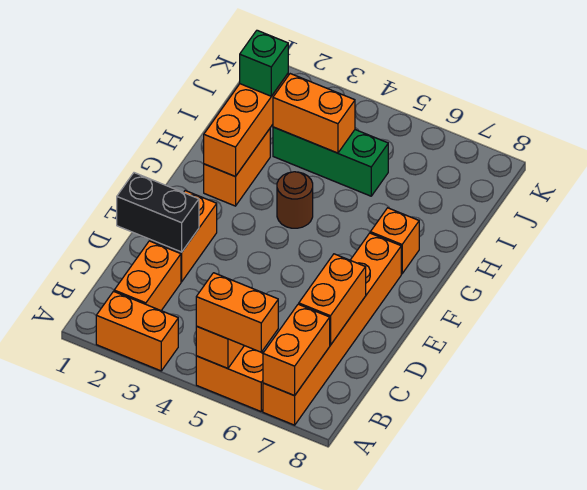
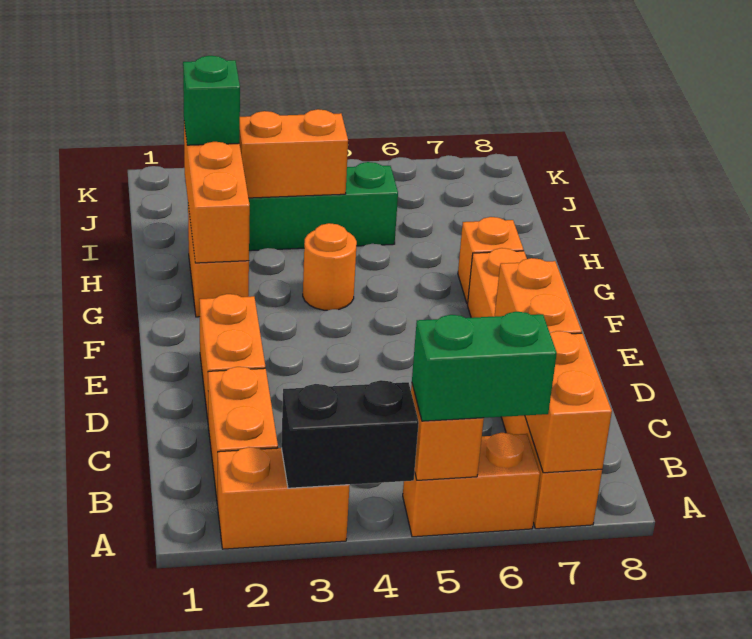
orange 1x2 brick [196,273,278,352] -> green 1x2 brick [412,311,557,421]
black 1x2 brick [117,173,199,252] -> black 1x2 brick moved to [281,380,419,488]
brown 1x1 round brick [277,172,313,228] -> orange 1x1 round brick [303,223,357,310]

